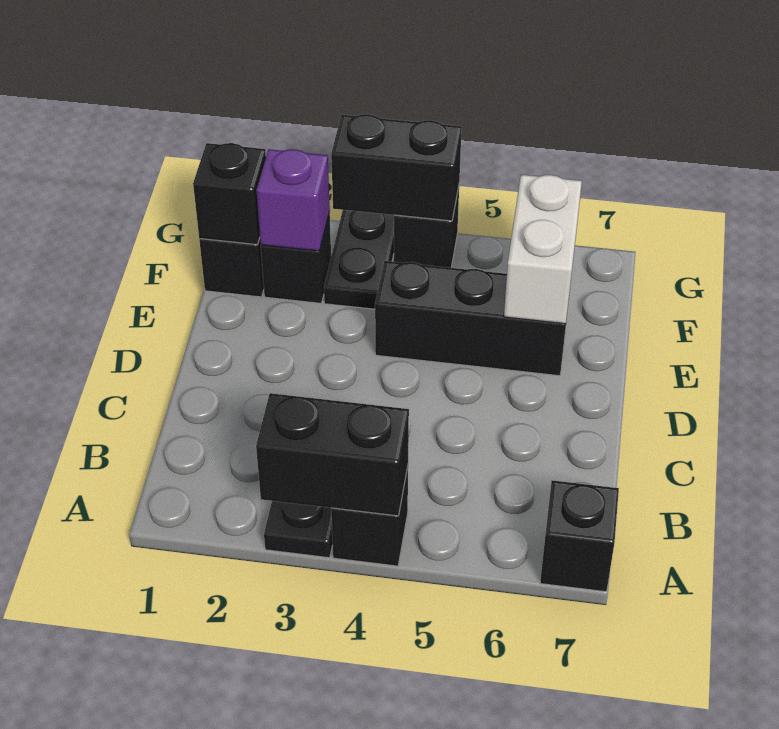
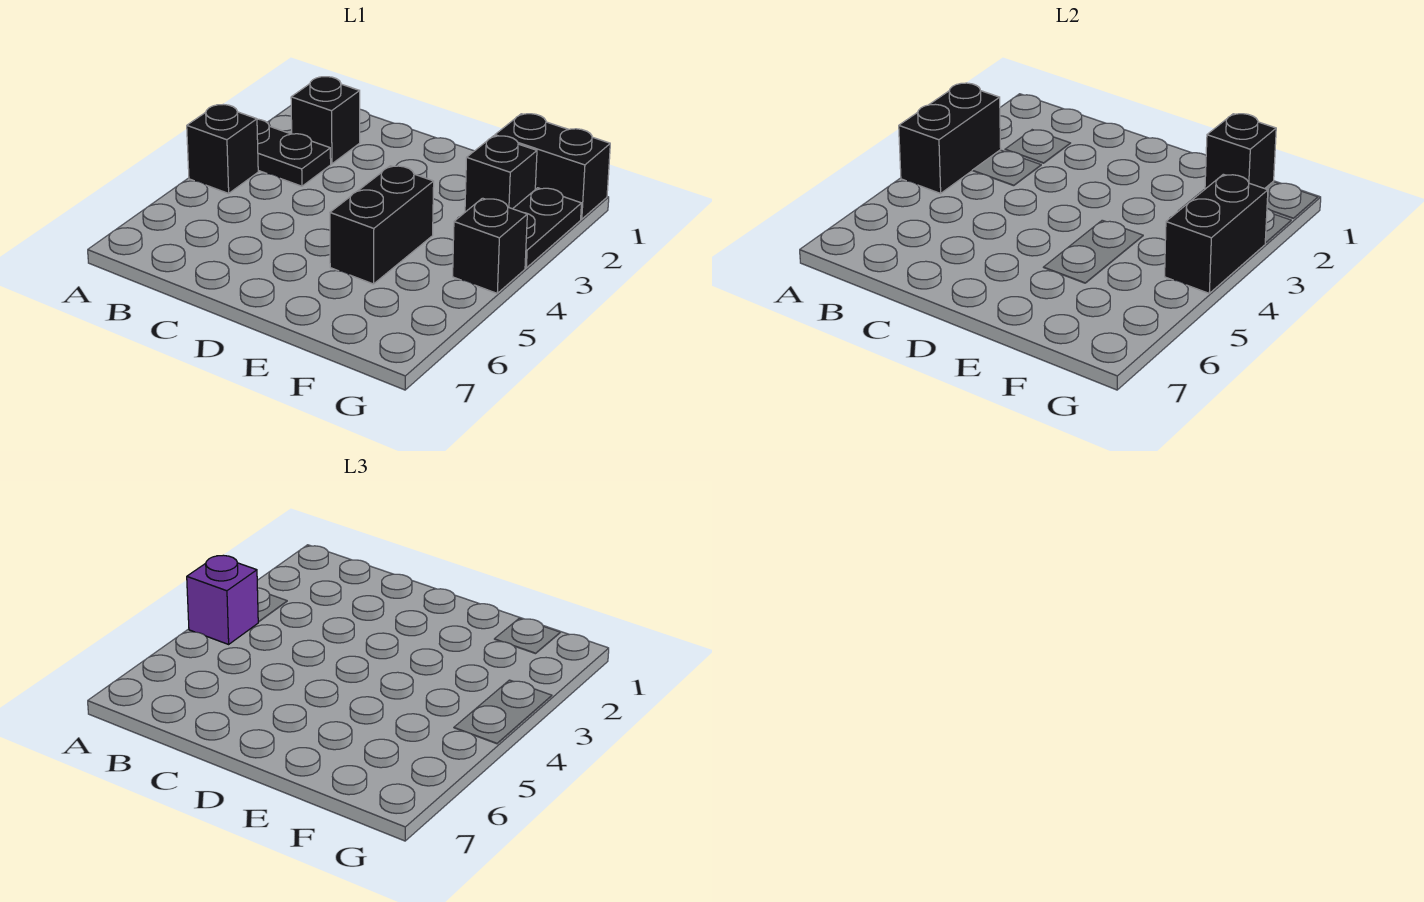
black 1x1 brick [540,480,619,592] -> black 1x1 brick moved to [291,77,360,164]
black 1x3 brick [375,261,569,376] -> black 1x2 brick [330,166,434,284]
white 1x2 brick [504,175,582,324] -> none
purple 1x1 brick [256,149,330,251] -> purple 1x1 brick moved to [187,555,258,644]
black 1x2 plate [324,210,394,309] -> black 1x2 plate turned to [513,188,581,268]

